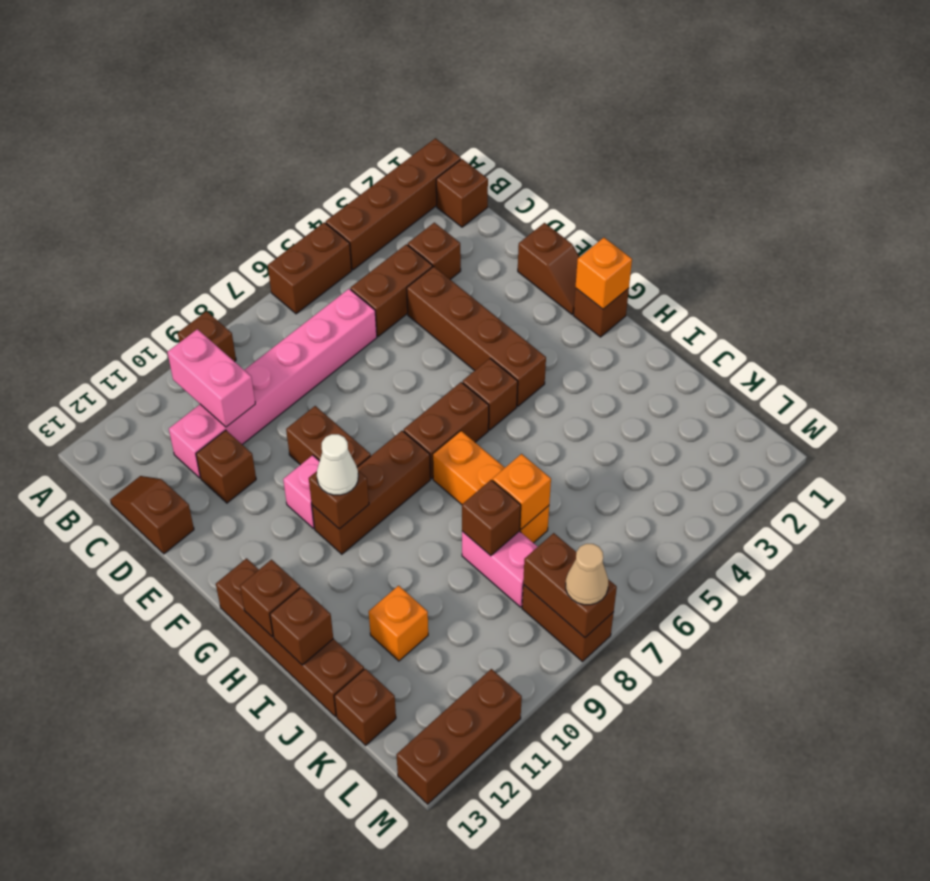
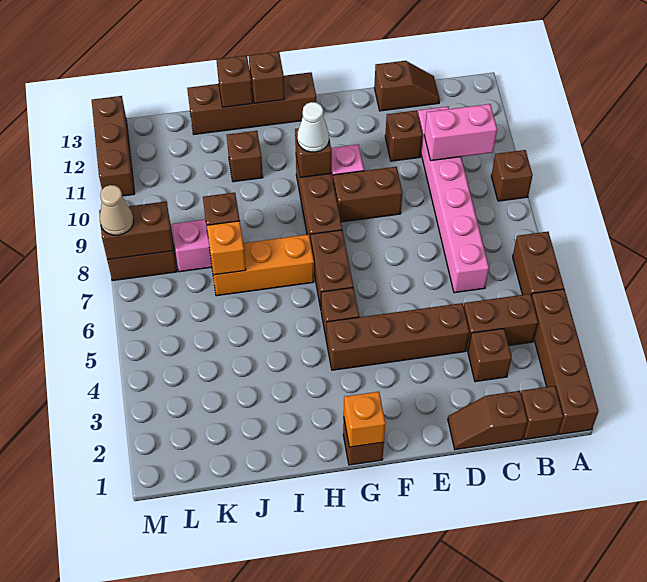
brown 1x2 brick [351,244,432,336] -> brown 1x2 brick turned to [464,294,538,351]
brown 1x2 slope [518,223,579,314] -> brown 1x2 slope moved to [448,391,528,450]
orange 1x1 brick [369,586,428,661] -> none
brown 1x1 brick [334,669,396,745] -> brown 1x1 brick moved to [227,131,263,182]

